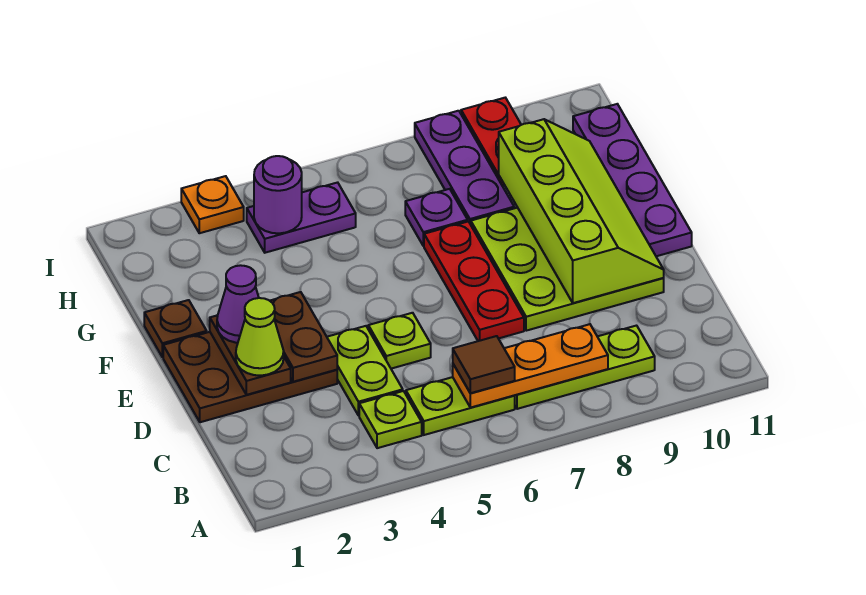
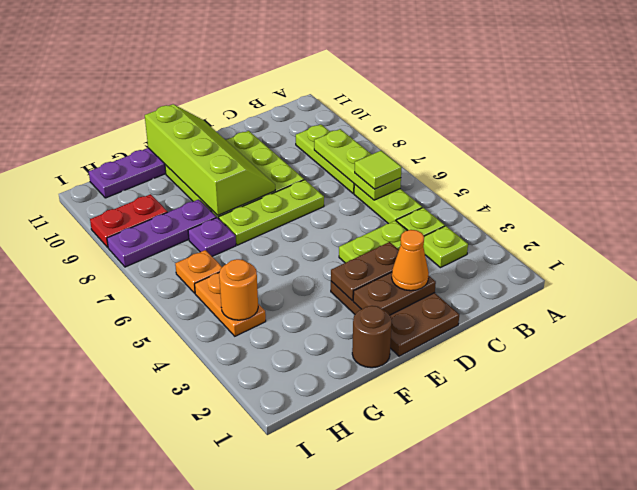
orange 1x3 plate [453,324,608,408] -> lime 1x3 plate [314,129,401,200]
brown 1x1 tile [453,336,515,393] -> lime 1x1 tile [355,151,402,189]
lime 1x1 cone [236,298,284,376] -> orange 1x1 cone [392,230,429,291]
lime 1x1 plate [368,313,431,369] -> lime 1x1 plate moved to [423,226,468,268]
red 1x3 plate [424,222,524,341] -> lime 1x3 plate [219,180,324,245]
lime 2x4 slope [499,119,664,303] -> lime 2x4 slope turned to [145,104,275,215]
purple 1x1 cone [217,265,259,343] -> none
brown 1x1 plate [144,300,207,357] -> brown 1x1 round brick [352,306,392,368]
purple 1x2 plate [247,182,356,253] -> orange 1x2 plate [195,273,266,336]
purple 1x1 round brick [254,156,302,233] -> orange 1x1 round brick [219,259,258,320]
orange 1x1 plate [181,176,244,233] -> orange 1x1 plate moved to [175,250,222,293]

